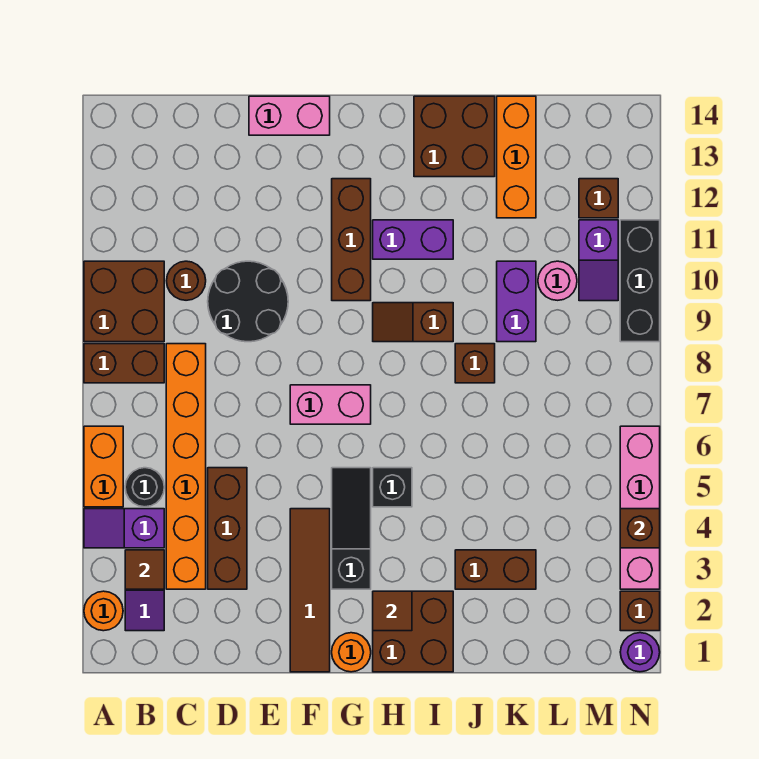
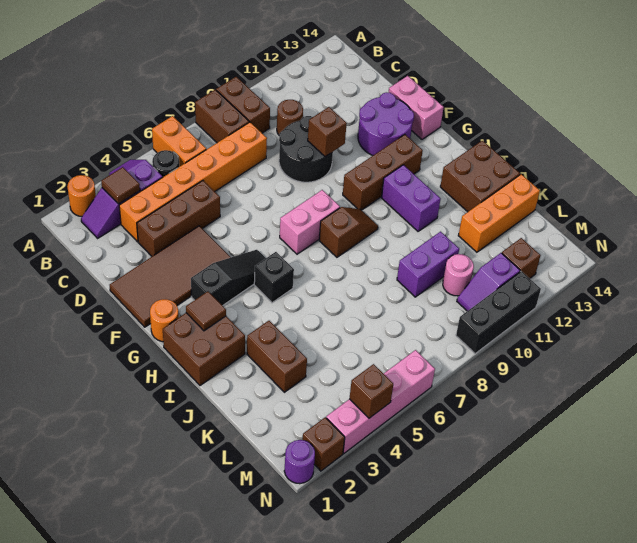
orange 1x2 brick [84,426,123,507] -> orange 1x2 brick turned to [152,116,206,167]
brown 2x2 brick [84,261,164,342] -> brown 1x2 brick [216,77,270,133]
none -> purple 2x2 round brick [358,92,414,155]
brown 1x4 tile [290,509,330,672] -> brown 2x4 tile [110,226,231,327]
pink 1x2 brick [290,385,371,424] -> pink 1x2 brick turned to [280,190,340,254]
brown 1x2 slope [373,303,453,342] -> brown 1x2 slope turned to [319,207,378,257]
brown 1x1 brick [455,344,495,383] -> brown 1x1 brick moved to [308,107,347,157]

